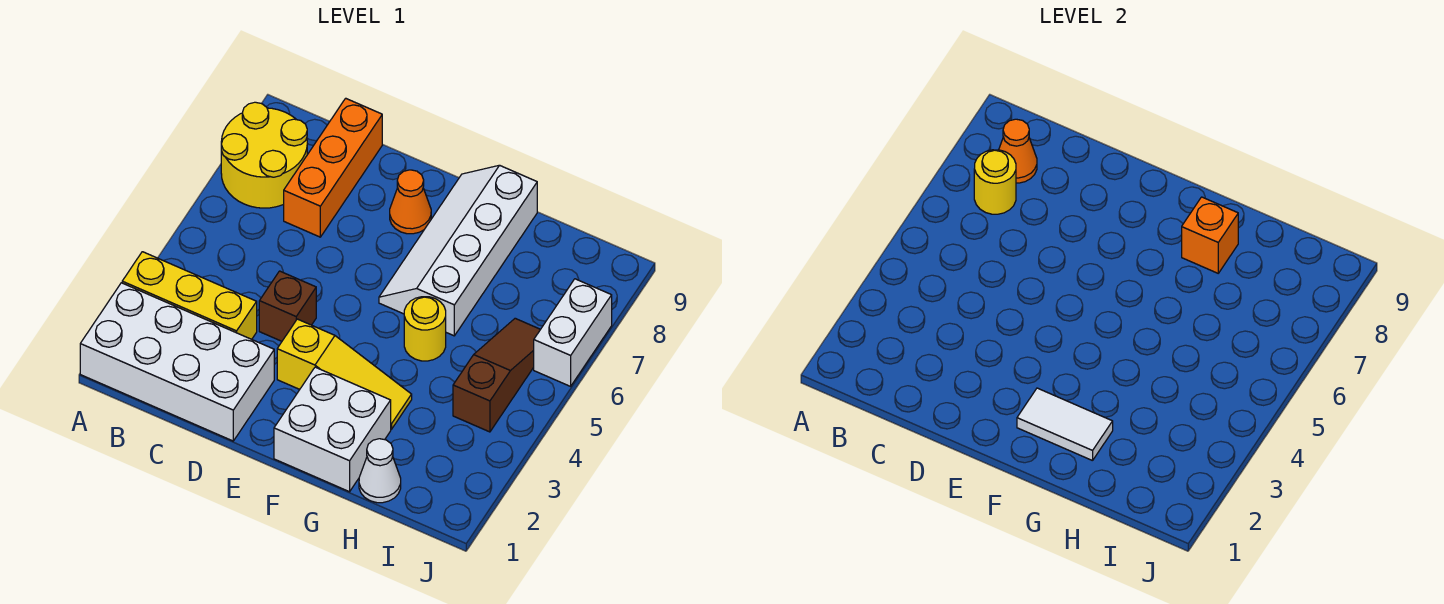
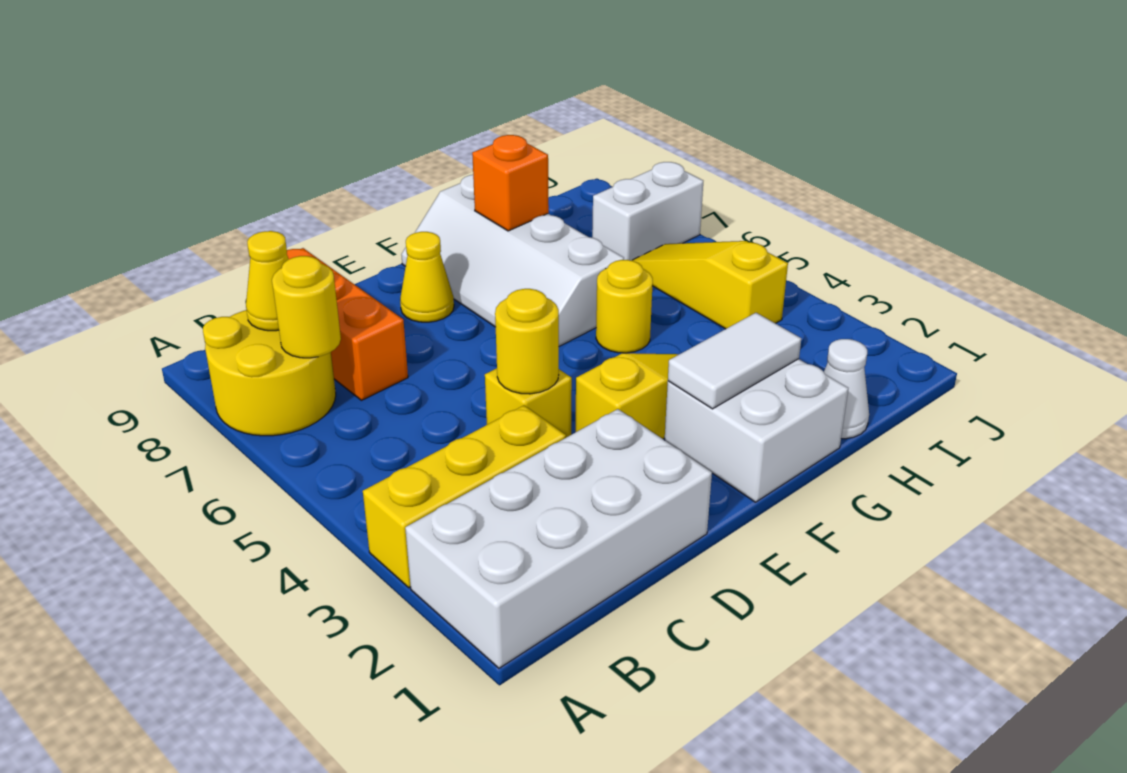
orange 1x1 cone [999,119,1037,183] -> yellow 1x1 cone [246,231,289,331]
brown 1x1 brick [259,271,316,341] -> yellow 1x1 brick [485,368,572,437]
none -> yellow 1x1 round brick [495,289,559,394]
orange 1x1 cone [390,170,431,234] -> yellow 1x1 cone [400,232,454,322]
brown 1x3 slope [453,318,540,432] -> yellow 1x3 slope [632,241,788,329]
white 1x2 brick [534,279,612,386] -> white 1x2 brick turned to [592,162,703,261]

